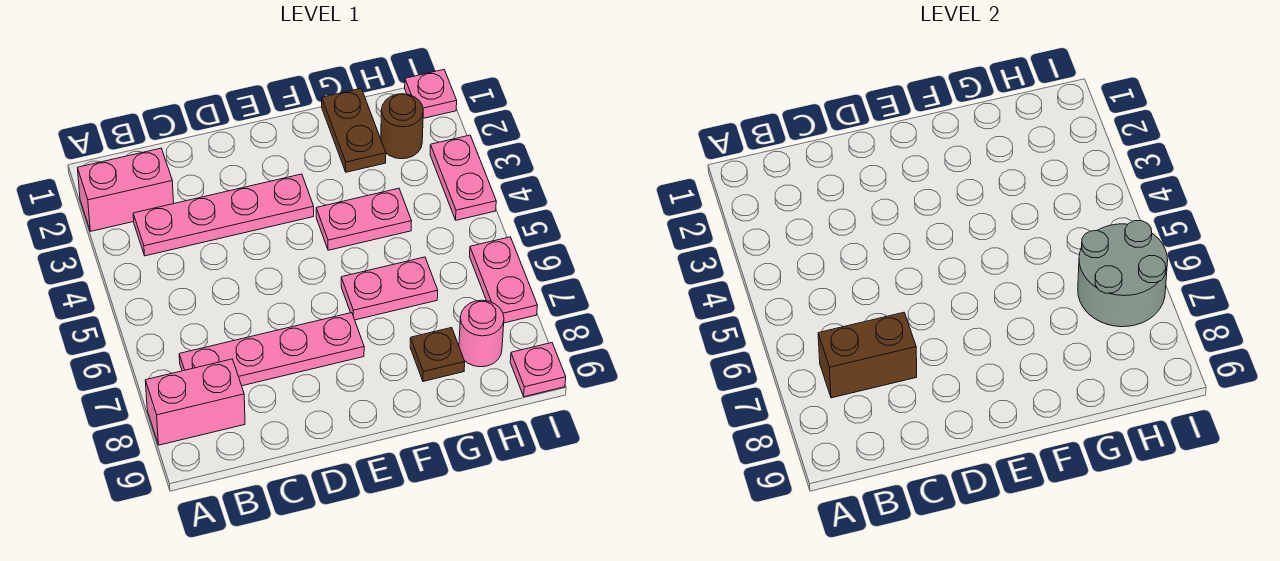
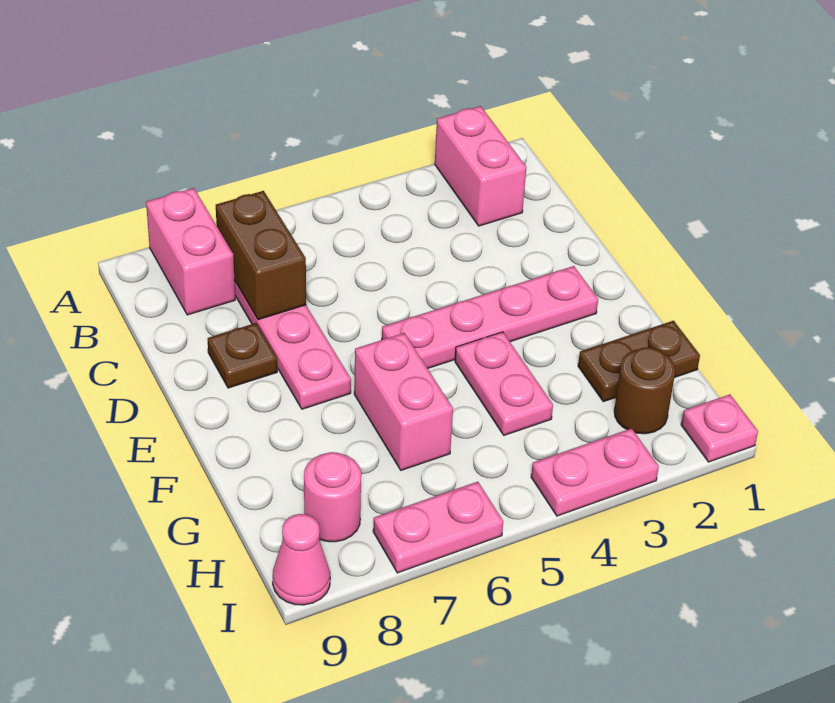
pink 1x4 plate [133,174,314,256] -> pink 1x4 plate turned to [382,266,598,368]
pink 1x2 plate [341,257,438,320] -> pink 1x2 brick [354,333,453,470]
brown 1x1 plate [410,328,465,381] -> brown 1x1 plate moved to [208,323,277,388]
grey 2x2 round brick [1078,221,1168,327] -> none
pink 1x1 plate [510,343,566,397] -> pink 1x1 cone [273,514,330,605]

